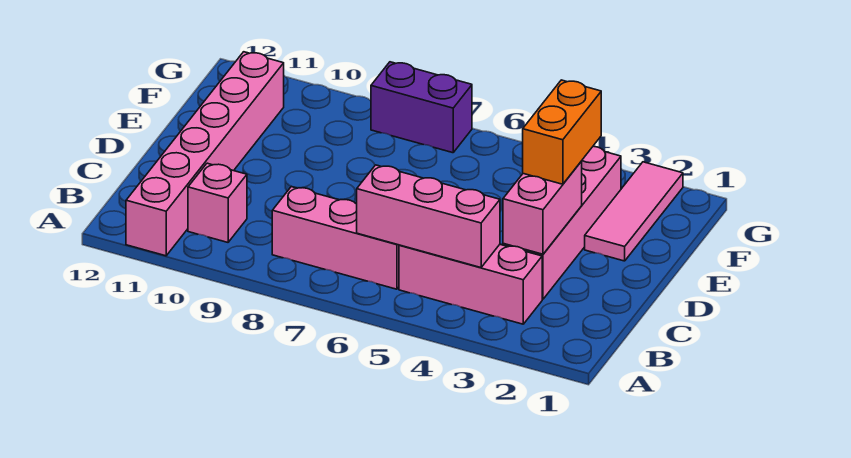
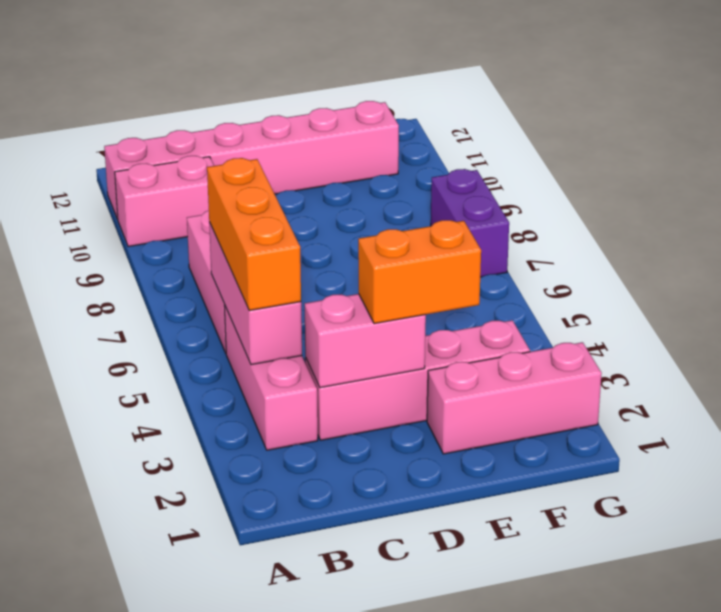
none -> orange 1x3 brick [207,158,301,311]
pink 1x1 brick [188,163,247,242] -> pink 1x2 brick [115,156,214,247]
pink 1x3 tile [585,162,683,261] -> pink 1x3 brick [427,342,602,454]

